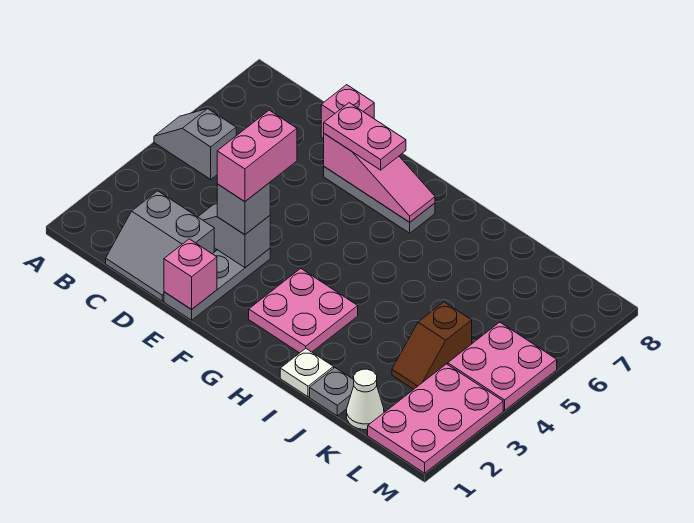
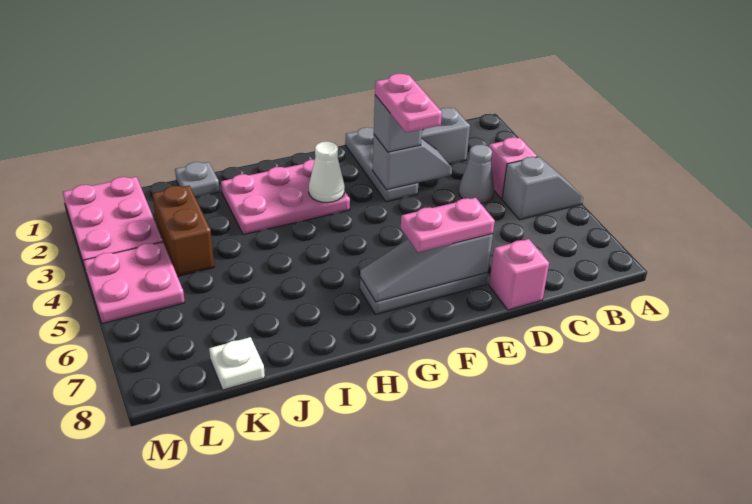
none -> grey 1x1 cone [459,145,494,203]
pink 1x1 brick [164,239,217,310] -> pink 1x1 brick moved to [489,137,537,199]
pink 1x2 brick [217,110,297,202] -> pink 1x2 plate [375,74,442,133]
pink 1x3 slope [324,134,435,222] -> grey 1x3 slope [360,234,493,302]
pink 2x2 plate [249,269,358,353] -> pink 2x3 plate [221,160,350,235]
white 1x1 plate [280,348,334,397] -> white 1x1 plate moved to [209,337,265,390]
white 1x1 cone [347,369,384,430] -> white 1x1 cone moved to [309,141,345,203]
brown 1x2 slope [392,302,472,389] -> brown 1x2 brick [152,186,214,276]

